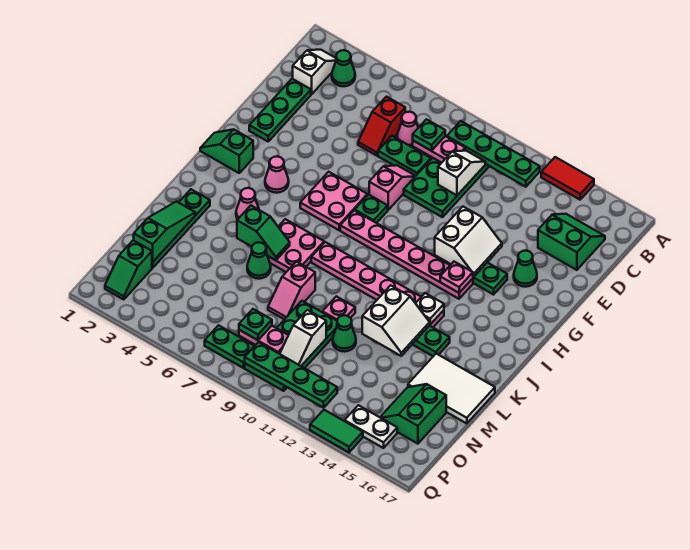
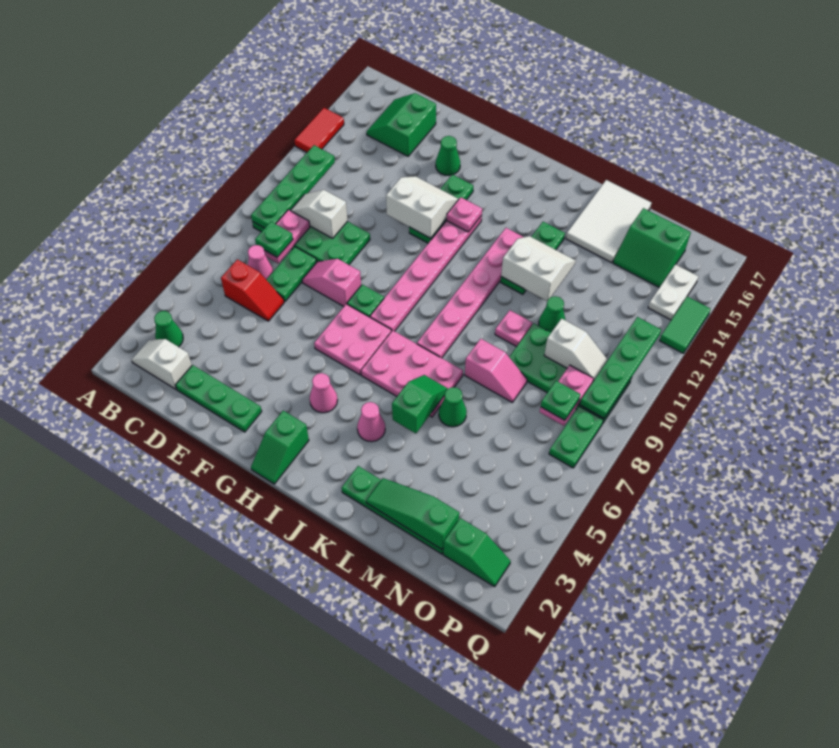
pink 2x2 plate [268,219,324,272] -> pink 2x3 plate [361,330,463,417]
white 1x1 plate [416,293,444,324] -> none

